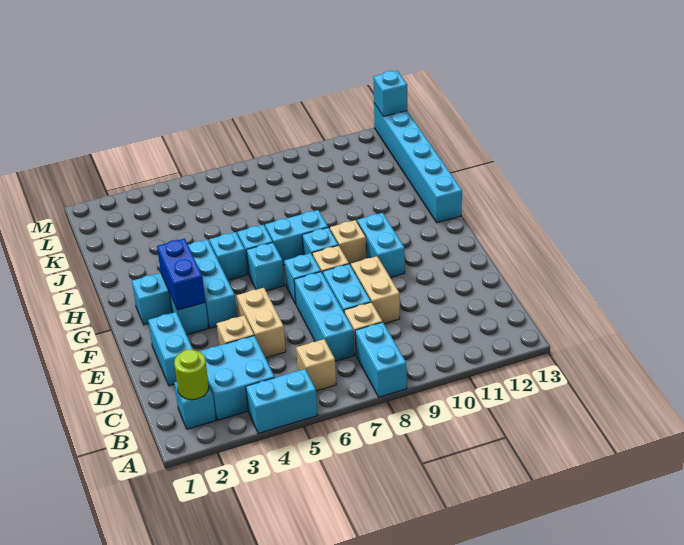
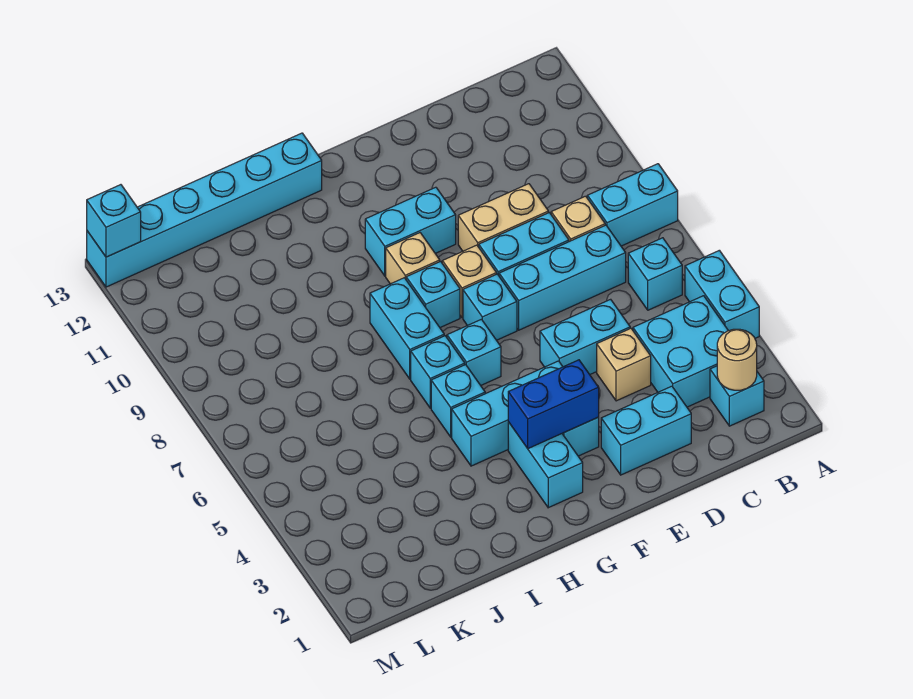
lime 1x1 round brick [174,349,209,400] -> tan 1x1 round brick [717,329,757,390]
tan 1x1 brick [296,339,336,391] -> cyan 1x1 brick [628,238,682,310]
tan 1x2 brick [237,288,286,358] -> cyan 1x2 brick [540,299,630,374]

